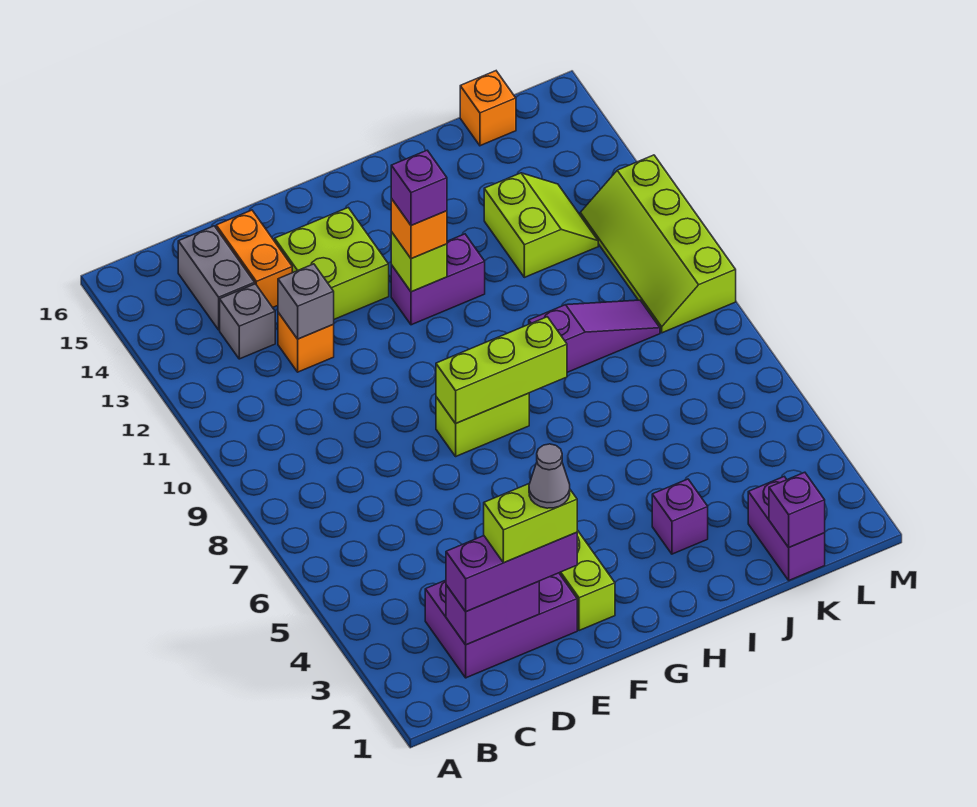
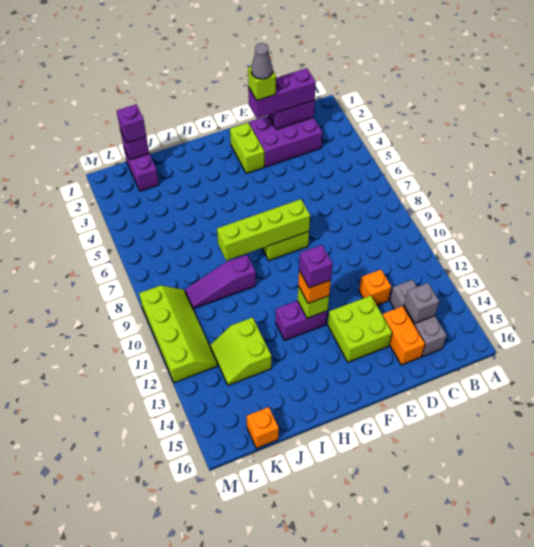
lime 1x2 brick [484,483,577,563] -> lime 1x1 brick [248,67,276,100]
grey 1x1 brick [278,264,334,339] -> grey 1x1 brick moved to [404,283,439,323]
lime 1x3 brick [436,317,567,423] -> lime 1x4 brick [217,199,310,261]
purple 1x1 brick [652,479,708,554] -> purple 1x1 brick moved to [117,104,146,143]

